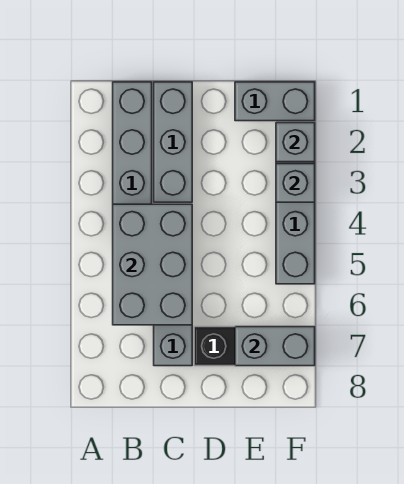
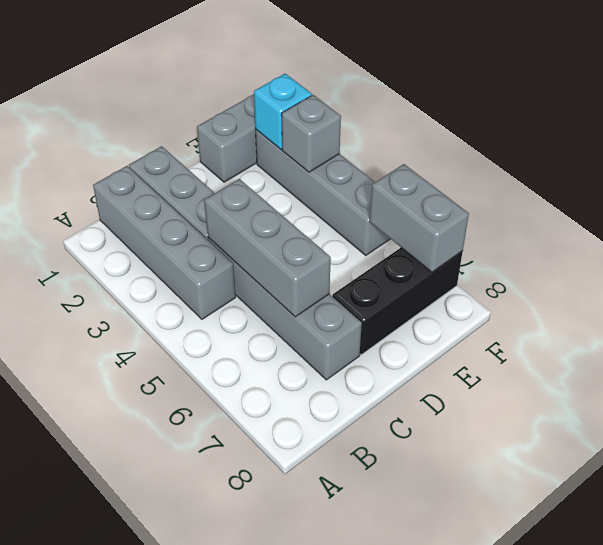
grey 2x3 brick [113,204,192,325] -> grey 1x3 brick [204,179,331,317]
grey 1x2 brick [235,327,315,366] -> grey 1x2 brick turned to [370,164,469,272]
grey 1x1 brick [276,123,315,162] -> cyan 1x1 brick [254,74,312,150]

